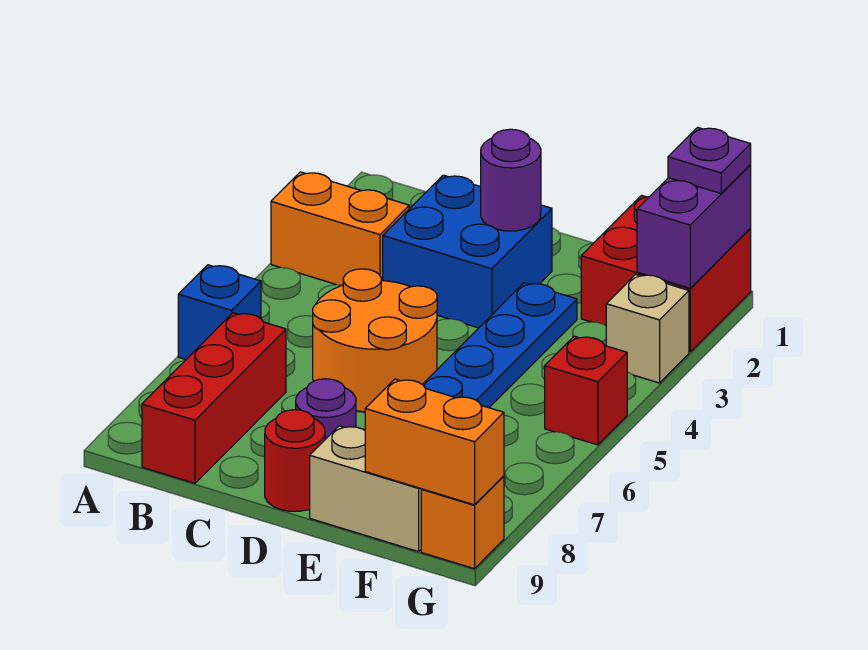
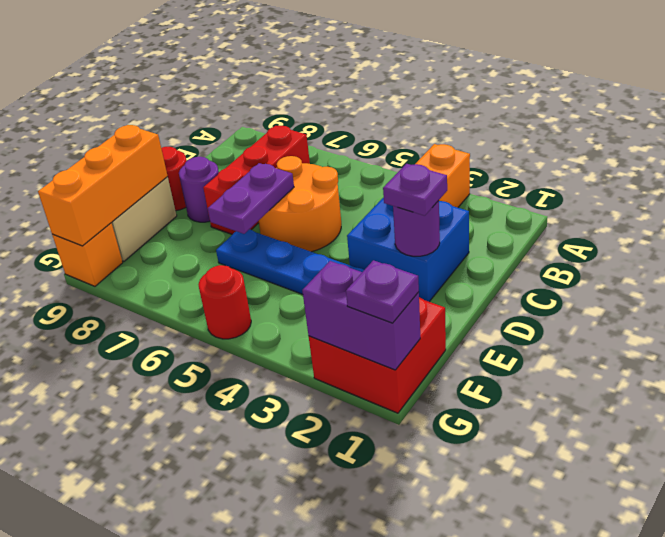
blue 1x1 brick [178,265,261,359] -> none
red 1x3 brick [142,313,286,483] -> red 1x3 brick turned to [203,126,310,234]
none -> purple 1x1 plate [383,164,447,216]
none -> purple 1x2 plate [208,163,294,234]
orange 1x2 brick [365,379,504,505] -> orange 1x3 brick [38,125,168,246]
tan 1x1 brick [606,274,689,383] -> none
red 1x1 brick [545,336,627,445] -> red 1x1 round brick [198,265,251,339]

